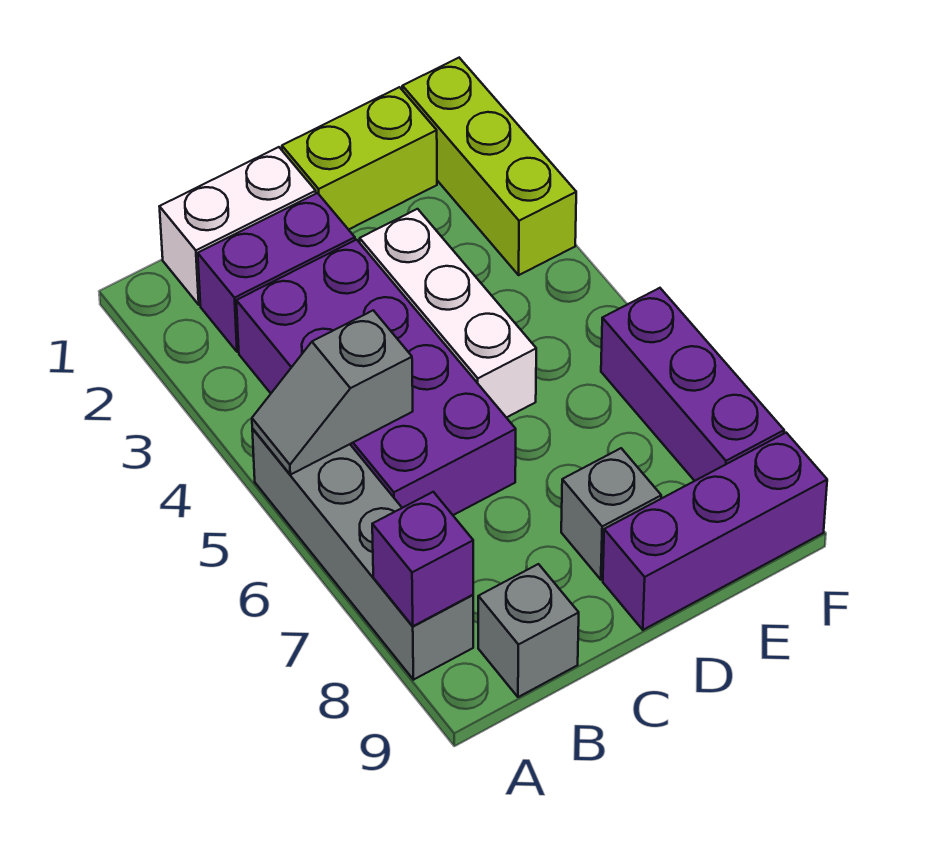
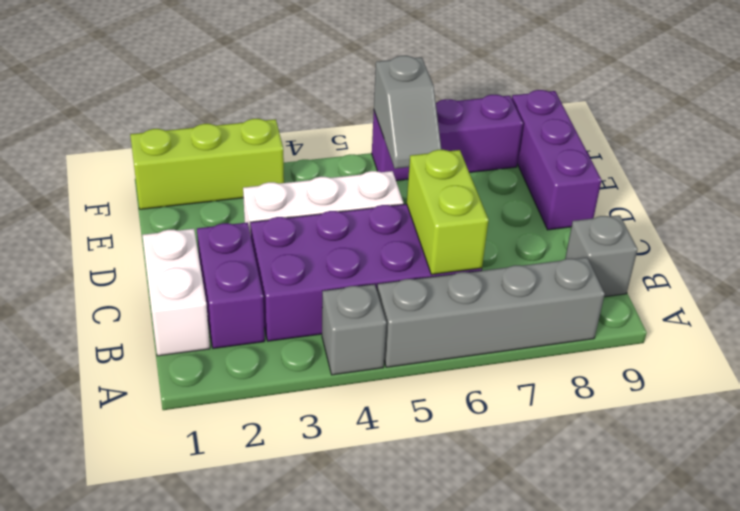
grey 1x2 slope [252,310,413,475] -> grey 1x2 slope moved to [374,56,442,169]
purple 1x1 brick [372,492,473,626] -> none
lime 1x2 brick [282,87,437,230] -> lime 1x2 brick moved to [407,150,489,275]
grey 1x1 brick [561,448,661,580] -> grey 1x1 brick moved to [322,284,386,375]

